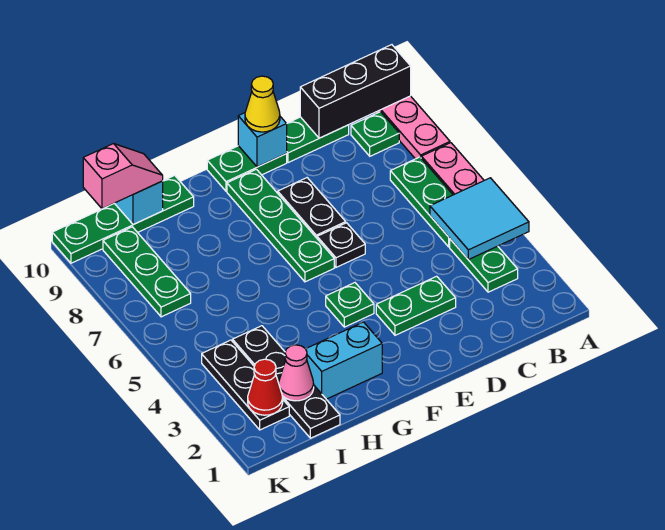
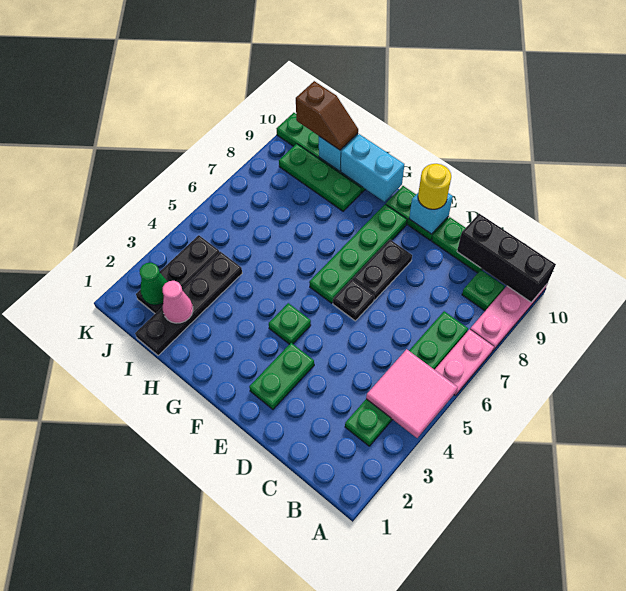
cyan 2x2 tile [430,178,529,260] -> pink 2x2 tile [366,349,458,438]
green 1x2 plate [376,276,456,335] -> green 1x2 plate turned to [249,343,314,409]
yellow 1x1 cone [245,76,280,132] -> yellow 1x1 round brick [418,164,451,209]
cyan 1x2 brick [306,322,382,399] -> cyan 1x2 brick moved to [341,134,404,202]
pink 1x2 slope [83,144,163,209] -> brown 1x2 slope [296,81,358,150]
red 1x1 cone [248,359,283,415] -> green 1x1 cone [140,263,168,305]
green 1x3 plate [103,227,191,317] -> green 1x3 plate turned to [279,144,361,211]

